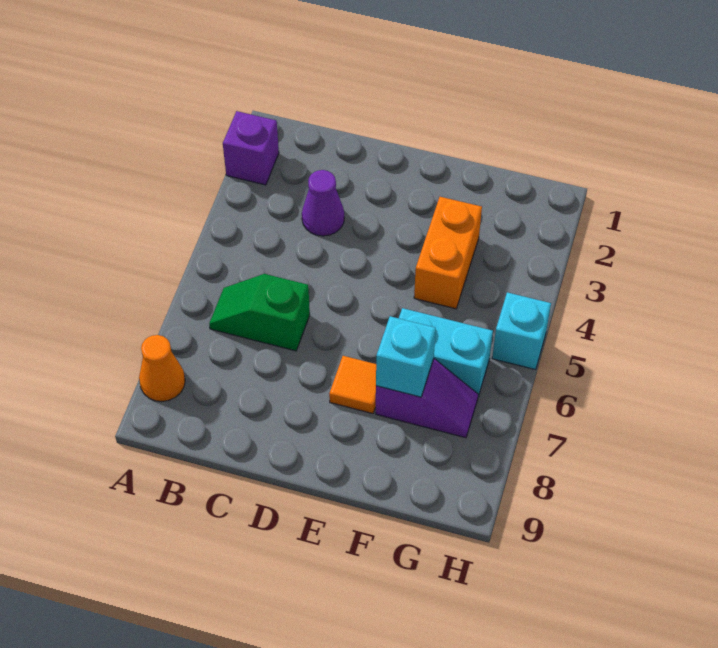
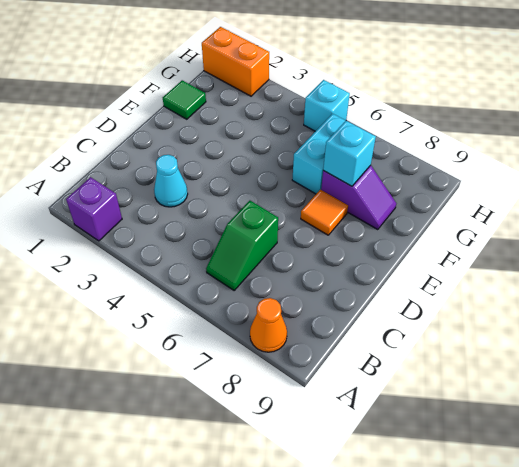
purple 1x1 cone [302,170,344,236] -> cyan 1x1 cone [154,155,188,207]
none -> green 1x1 tile [163,80,206,119]
orange 1x2 brick [414,197,482,309] -> orange 1x2 brick moved to [202,27,269,96]
purple 1x2 slope [376,359,478,438] -> purple 1x2 slope turned to [321,165,396,230]

